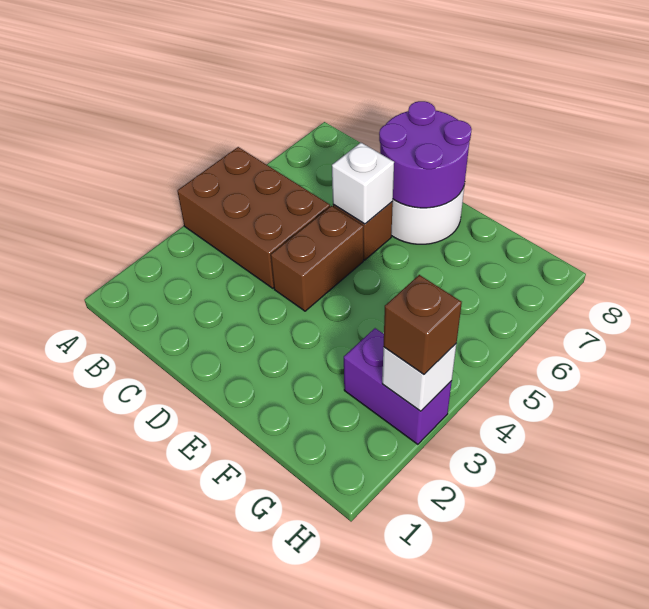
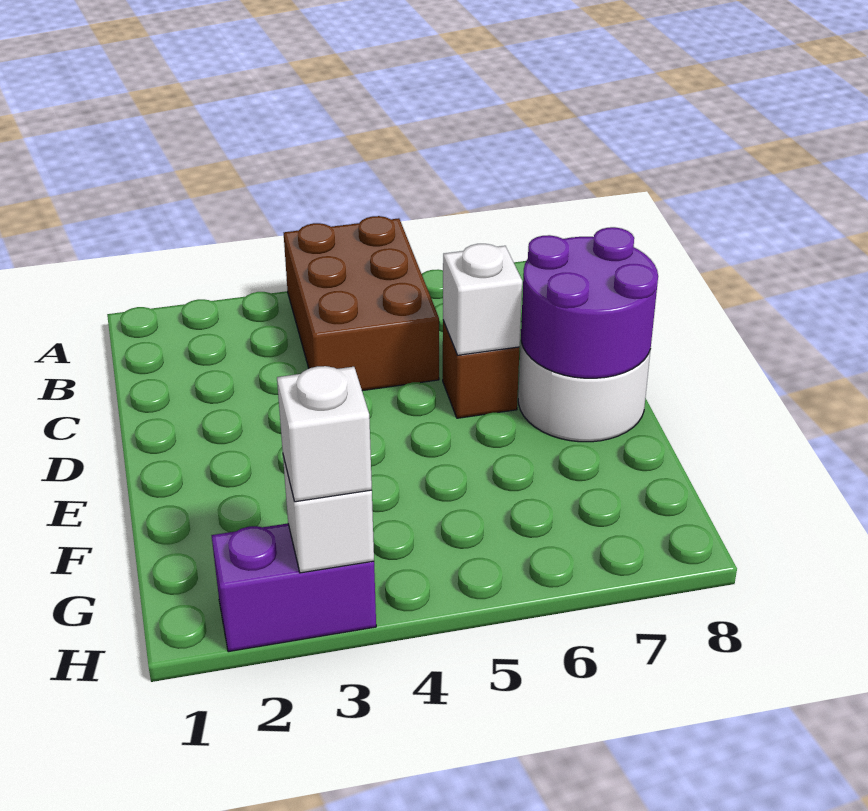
brown 1x2 brick [271,206,364,311] -> none
purple 1x2 brick [344,328,452,444] -> purple 1x2 brick turned to [211,523,376,652]
brown 1x1 brick [383,275,462,374] -> white 1x1 brick [277,366,372,502]

